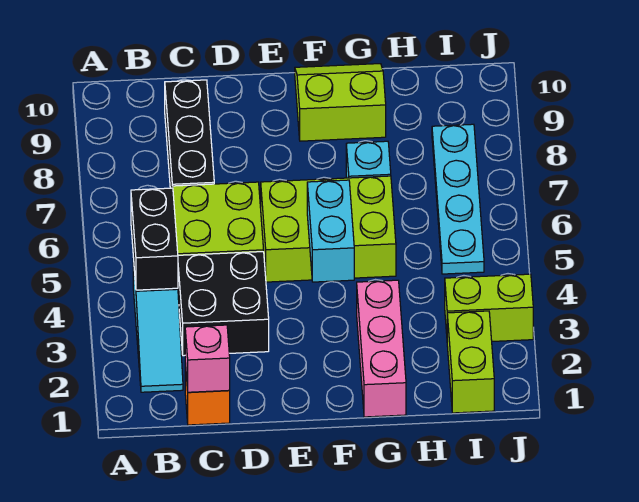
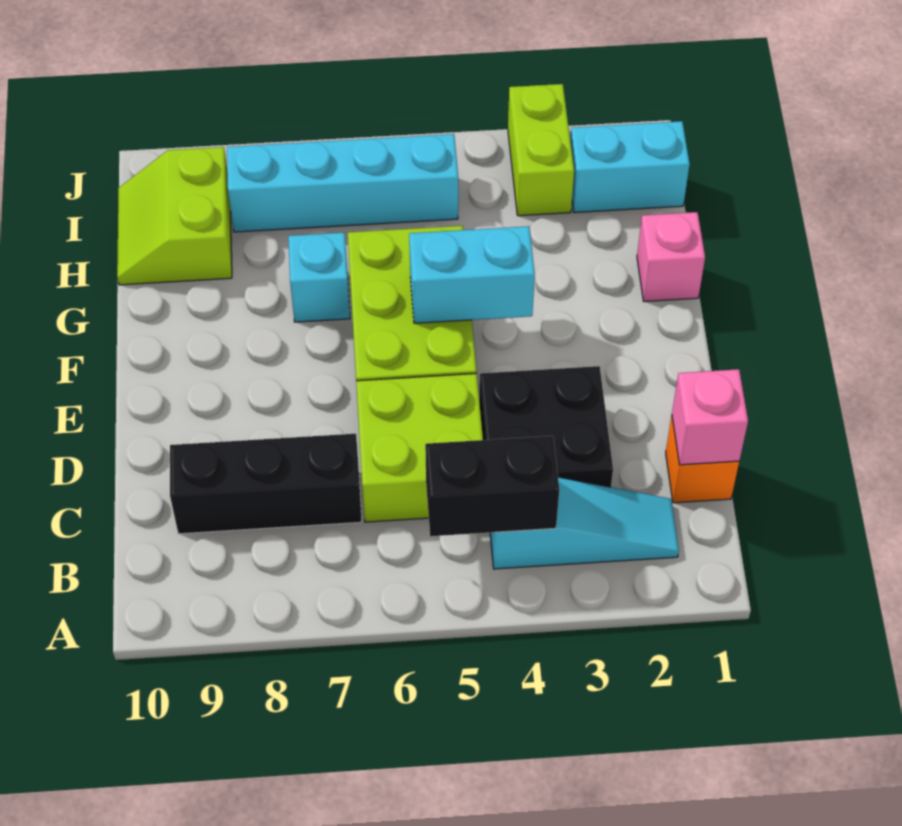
lime 2x2 slope [295,64,386,141] -> lime 2x2 slope moved to [117,147,232,285]
pink 1x3 brick [357,280,406,417] -> pink 1x1 brick [637,212,705,301]
lime 1x2 brick [447,311,494,413] -> cyan 1x2 brick [570,121,690,213]
cyan 1x4 plate [432,124,484,274] -> cyan 1x4 brick [227,134,458,232]

